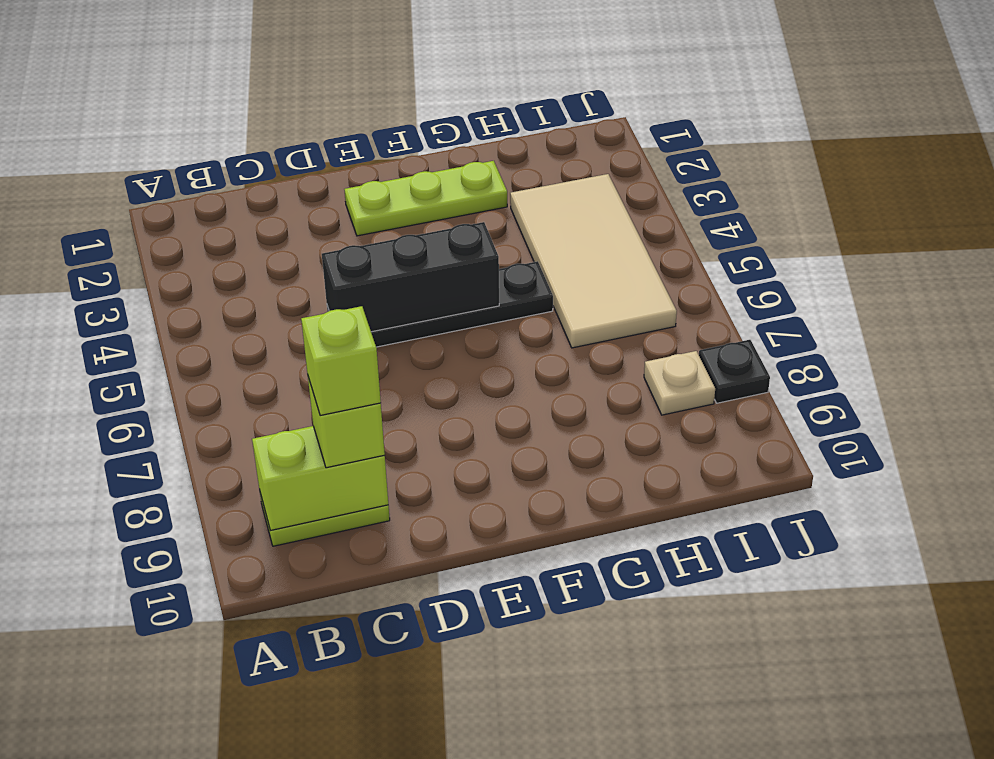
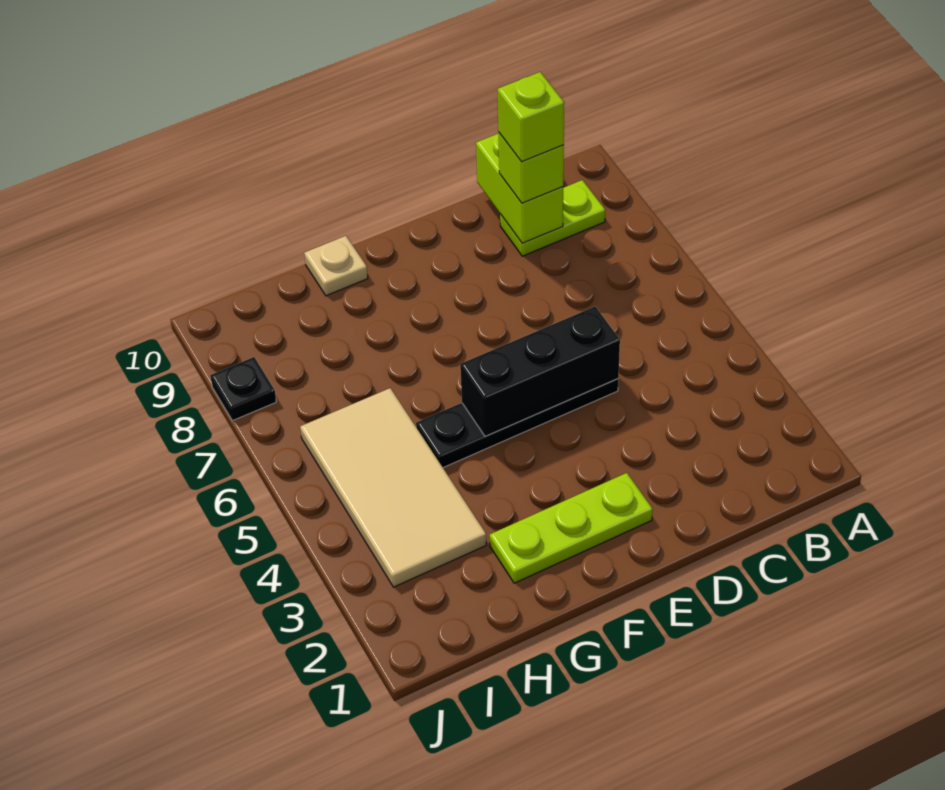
lime 1x2 brick [252,426,388,531] -> lime 1x2 brick turned to [476,134,563,243]
tan 1x1 plate [644,351,715,415] -> tan 1x1 plate moved to [304,236,368,296]

